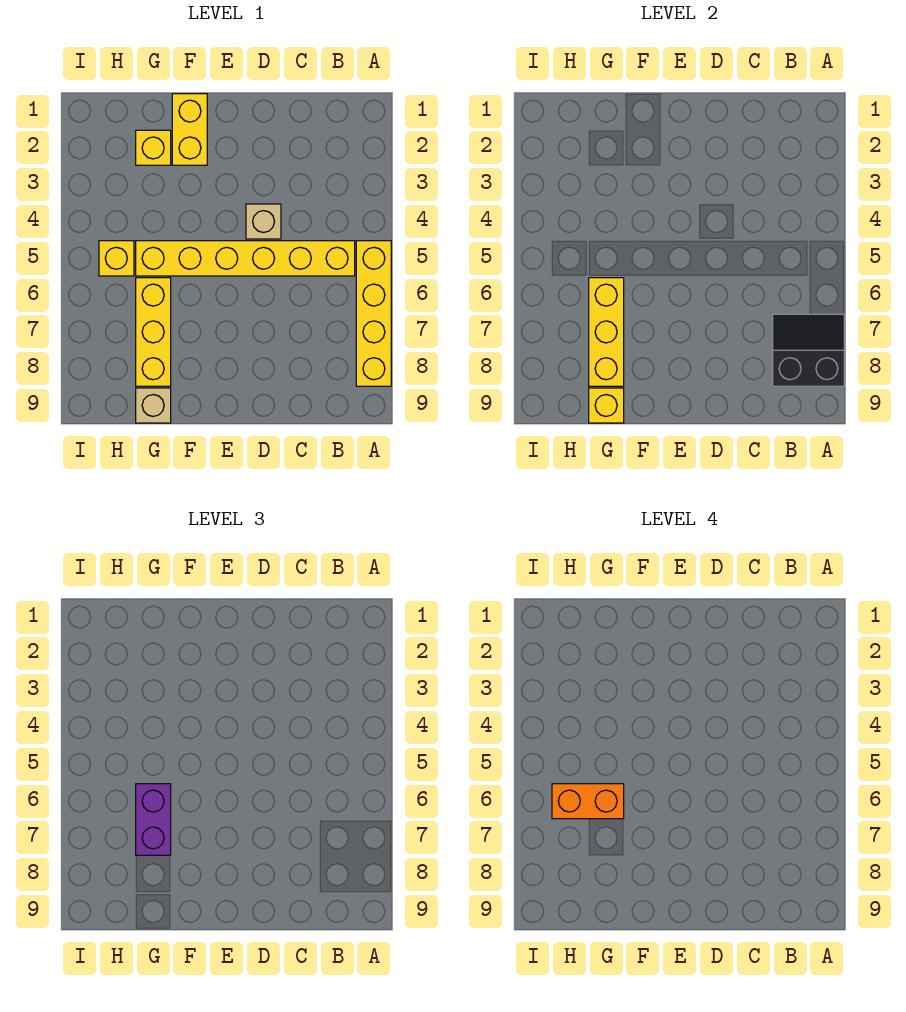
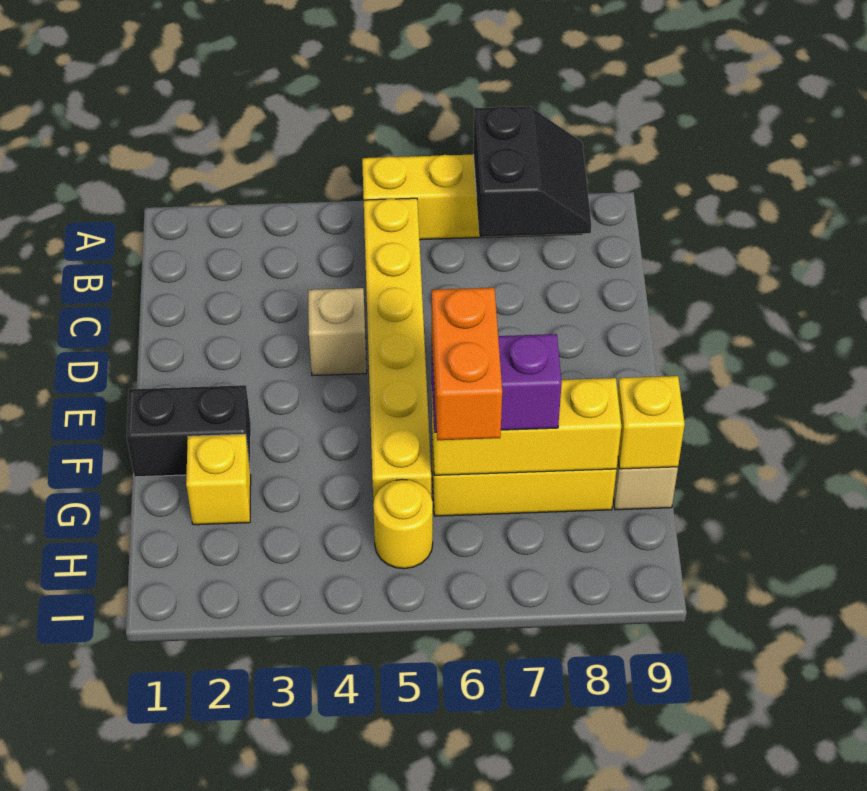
black 2x2 slope [773,314,844,386] -> black 2x2 slope turned to [473,106,591,237]
yellow 1x2 brick [172,94,207,165] -> black 1x2 brick [126,385,251,477]
yellow 1x1 brick [99,241,134,276] -> yellow 1x1 round brick [373,479,433,569]

